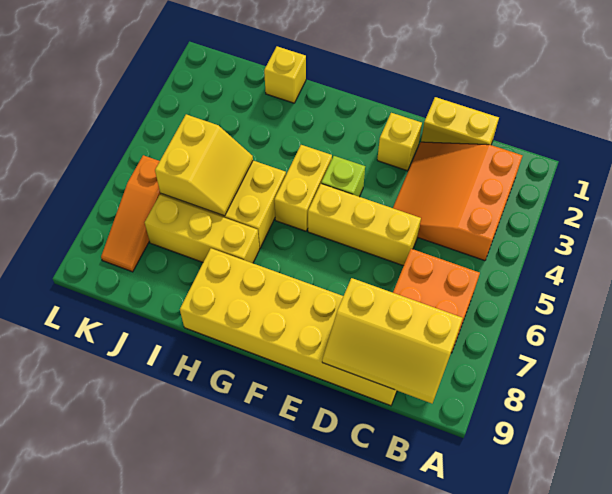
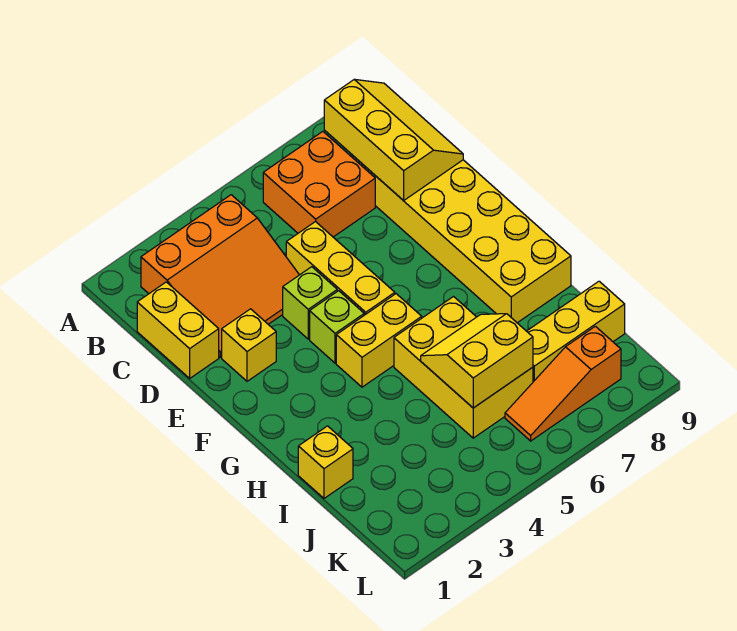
none -> lime 1x1 brick [283,267,337,339]
yellow 1x3 brick [145,195,259,263] -> yellow 1x3 brick turned to [527,281,625,382]
orange 1x3 slope [101,155,161,272] -> orange 1x3 slope turned to [505,326,621,441]

